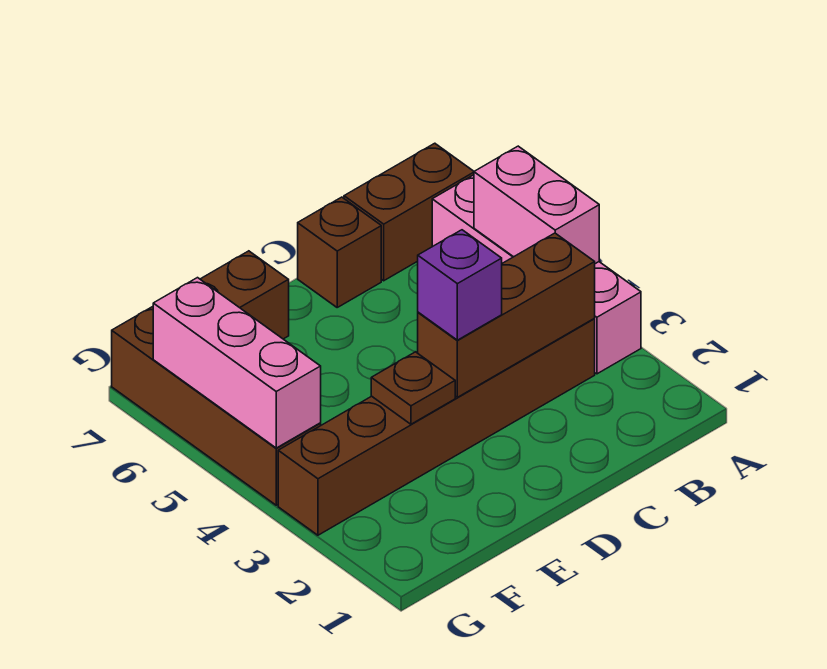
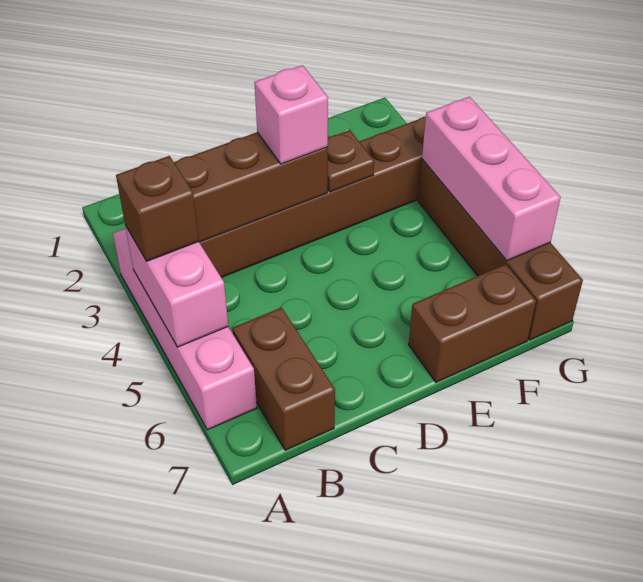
brown 1x2 brick [344,143,474,281] -> brown 1x2 brick turned to [232,308,335,450]
brown 1x1 brick [298,197,381,307] -> brown 1x1 brick moved to [116,156,199,261]
purple 1x1 brick [418,230,502,340] -> pink 1x1 brick [254,65,328,164]

